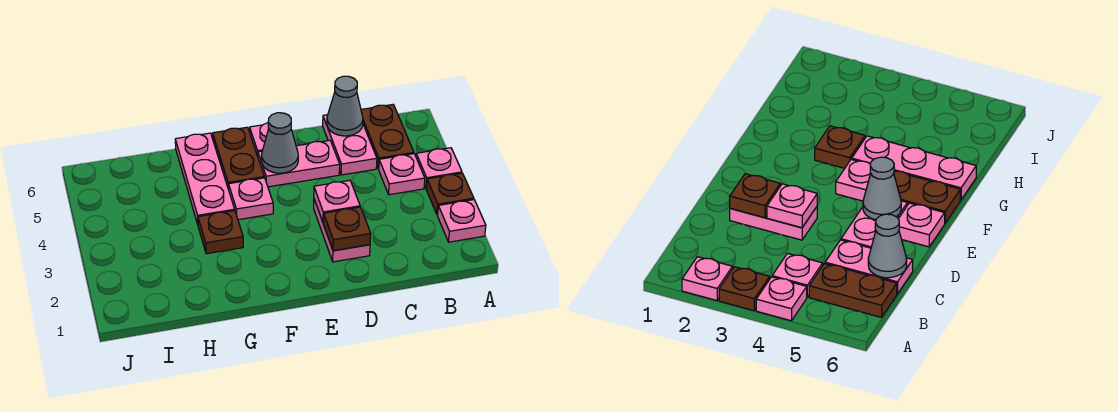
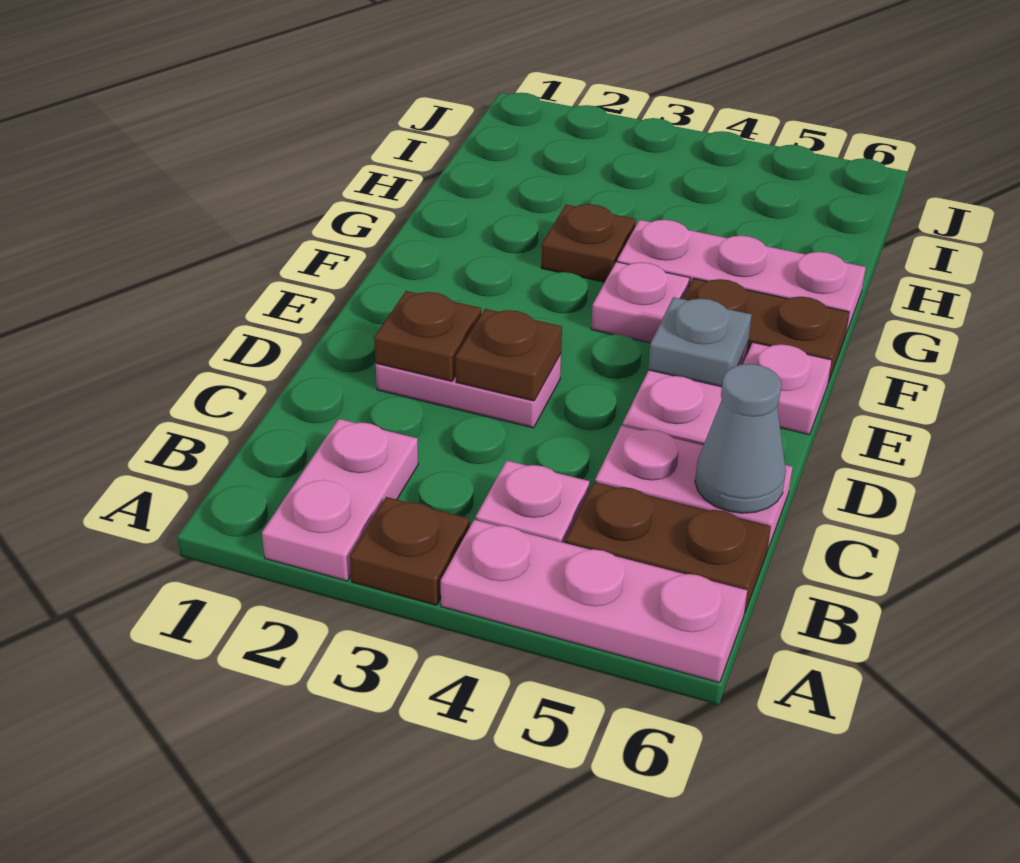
pink 1x1 plate [438,200,486,242] -> pink 1x2 plate [262,419,418,581]
pink 1x1 plate [416,148,462,188] -> pink 1x3 plate [441,520,747,683]
pink 1x1 plate [314,180,360,223] -> brown 1x1 plate [456,309,562,401]
grey 1x1 cone [262,113,298,173] -> grey 1x1 plate [648,297,752,387]

